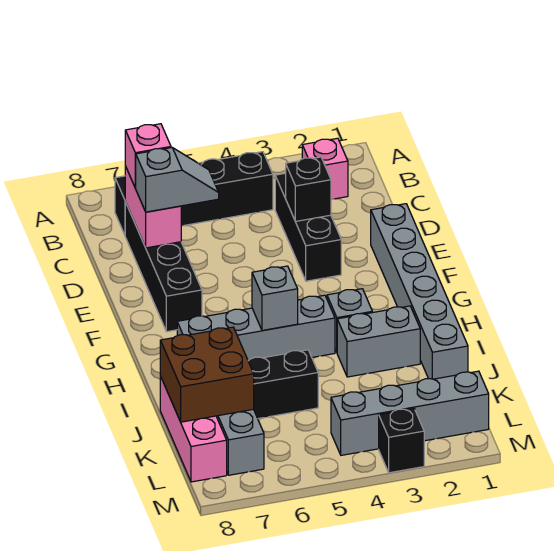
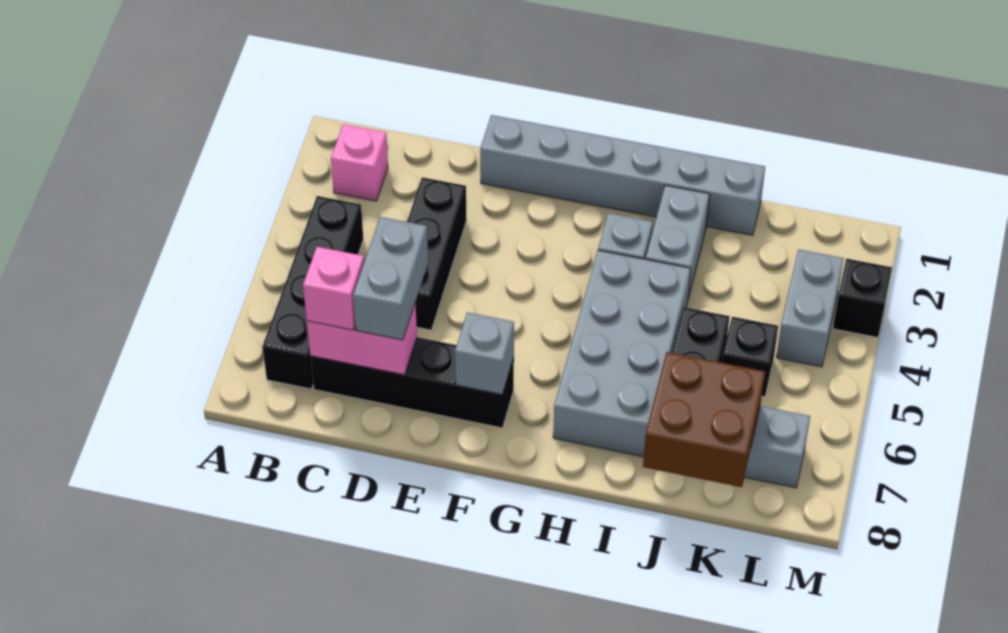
black 1x3 brick [275,173,341,281] -> black 1x3 brick turned to [407,177,467,330]
black 1x1 brick [286,157,331,221] -> black 1x1 brick moved to [722,317,778,397]
grey 1x2 slope [136,148,219,212] -> grey 1x2 brick [353,217,428,340]
grey 1x4 brick [177,295,335,360] -> grey 2x4 brick [553,250,691,457]
grey 1x1 brick [252,266,298,331] -> grey 1x1 brick moved to [455,312,514,395]
pink 1x3 brick [160,376,227,482] -> none
grey 1x4 brick [331,371,489,455] -> grey 1x2 brick [776,249,844,367]

